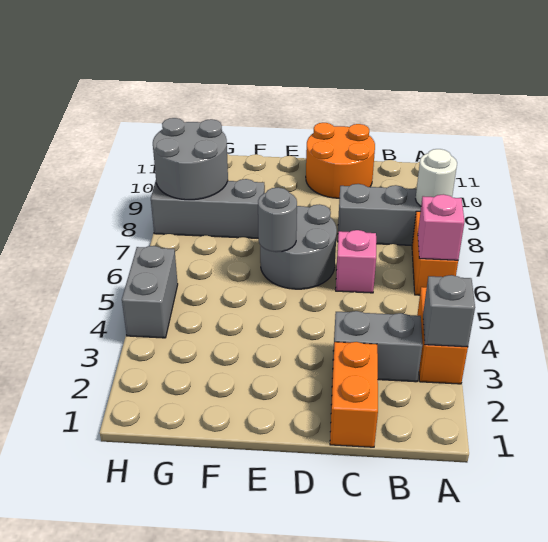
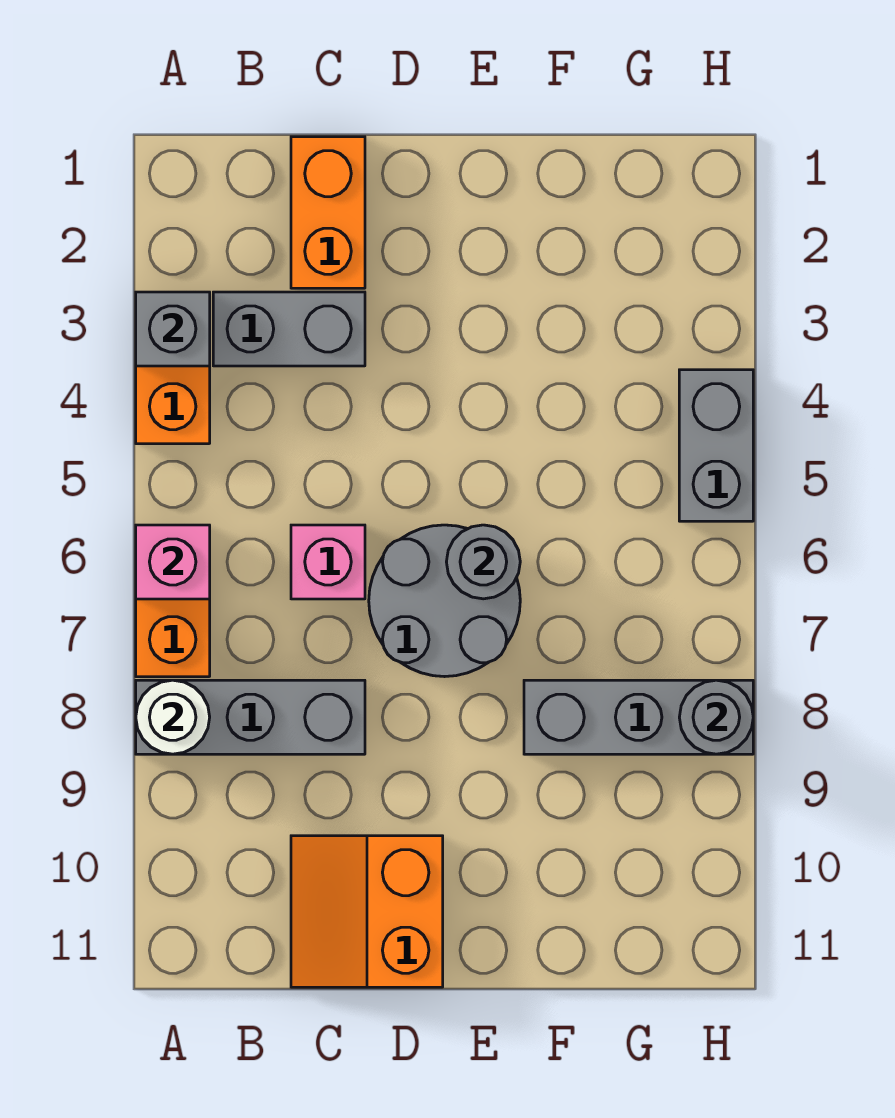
orange 2x2 round brick [306,123,375,198] -> orange 2x2 slope [291,836,443,987]
grey 2x2 round brick [153,118,228,200] -> grey 1x1 round brick [679,680,753,754]

